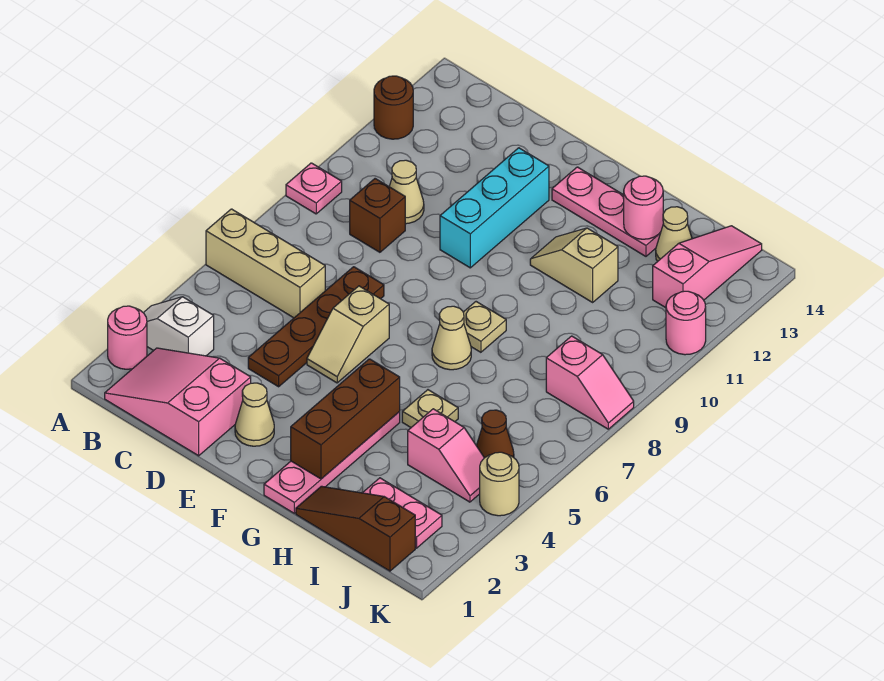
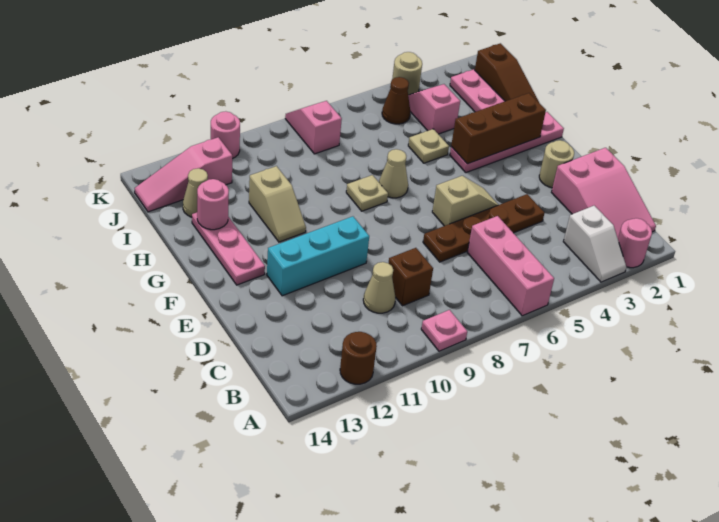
tan 1x3 brick [206,209,325,318] -> pink 1x3 brick [467,216,554,316]
tan 1x1 cone [235,383,274,446] -> tan 1x1 round brick [539,140,574,188]

